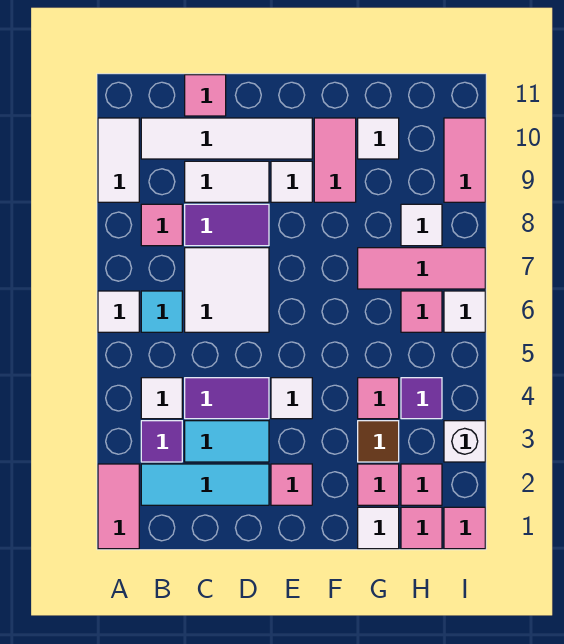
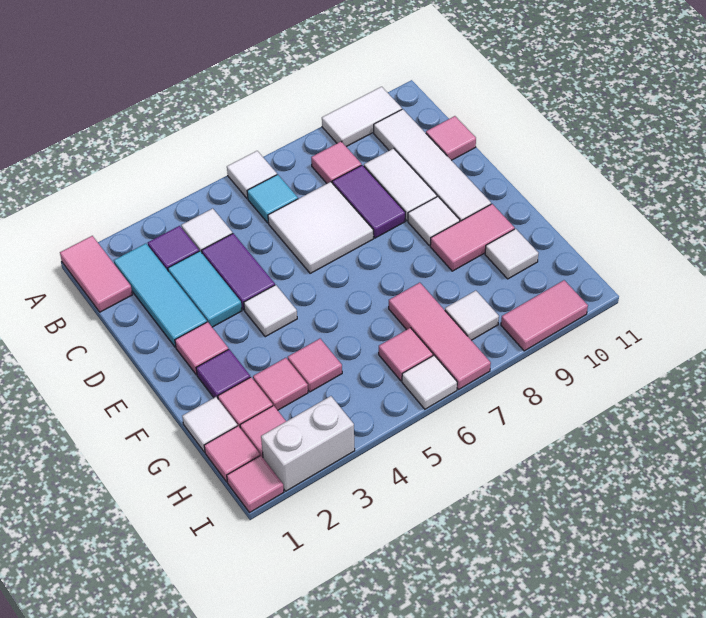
pink 1x2 tile [98,464,139,549] -> pink 1x2 tile turned to [60,236,133,312]
brown 1x1 tile [358,421,399,462] -> pink 1x1 tile [253,358,308,410]
purple 1x1 tile [401,378,442,419] -> purple 1x1 tile moved to [196,349,250,399]
white 1x1 brick [444,421,485,462] -> white 1x2 brick [261,396,355,491]

